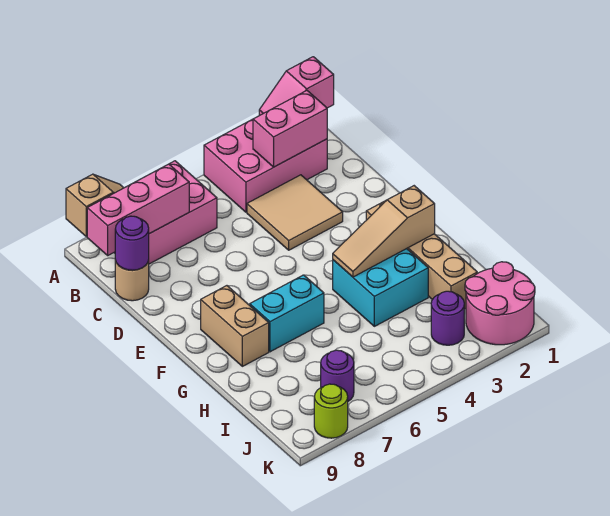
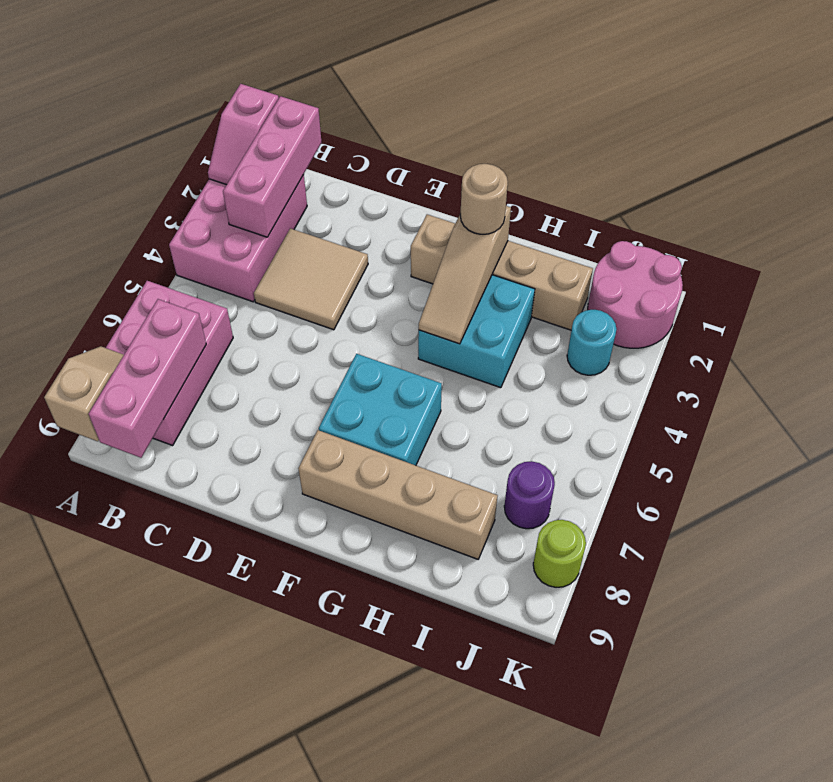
pink 1x2 brick [253,91,327,167] -> pink 1x3 brick [223,96,322,237]
tan 1x1 round brick [115,260,149,301] -> tan 1x1 round brick moved to [460,164,508,234]
purple 1x1 round brick [115,216,149,270] -> none
tan 1x2 brick [201,286,269,366] -> tan 1x4 brick [298,430,498,559]
cyan 1x2 brick [250,275,324,352] -> cyan 2x2 brick [319,354,442,465]
purple 1x1 round brick [431,291,464,345] -> cyan 1x1 round brick [567,310,617,375]

